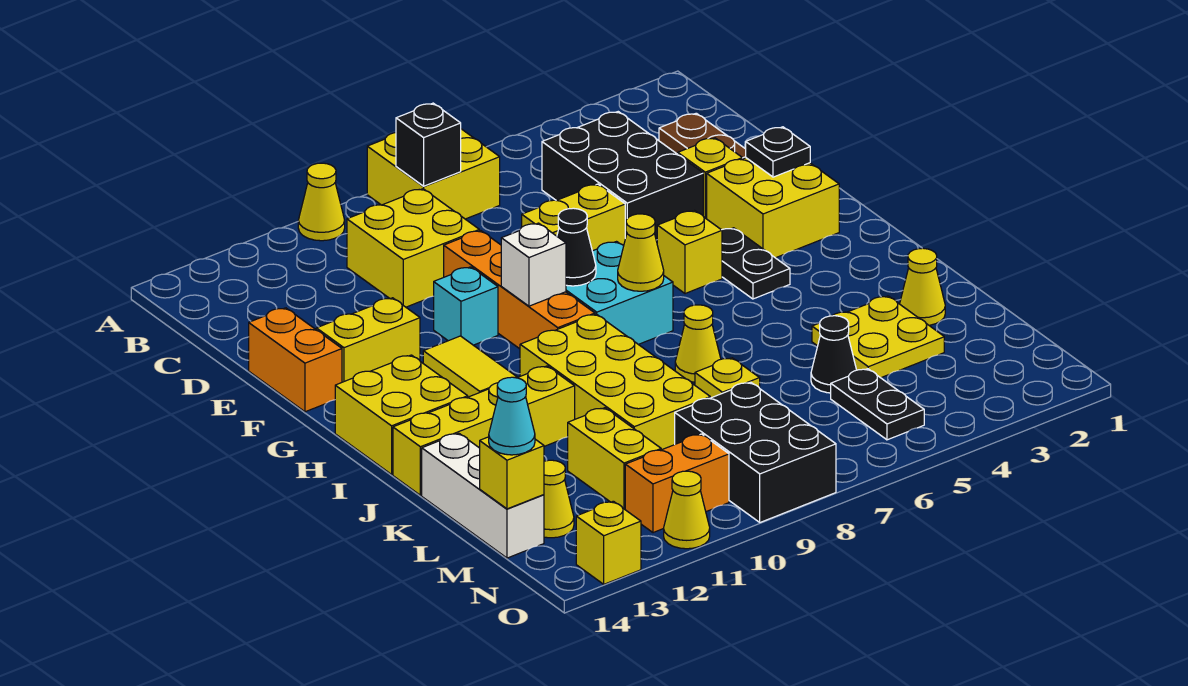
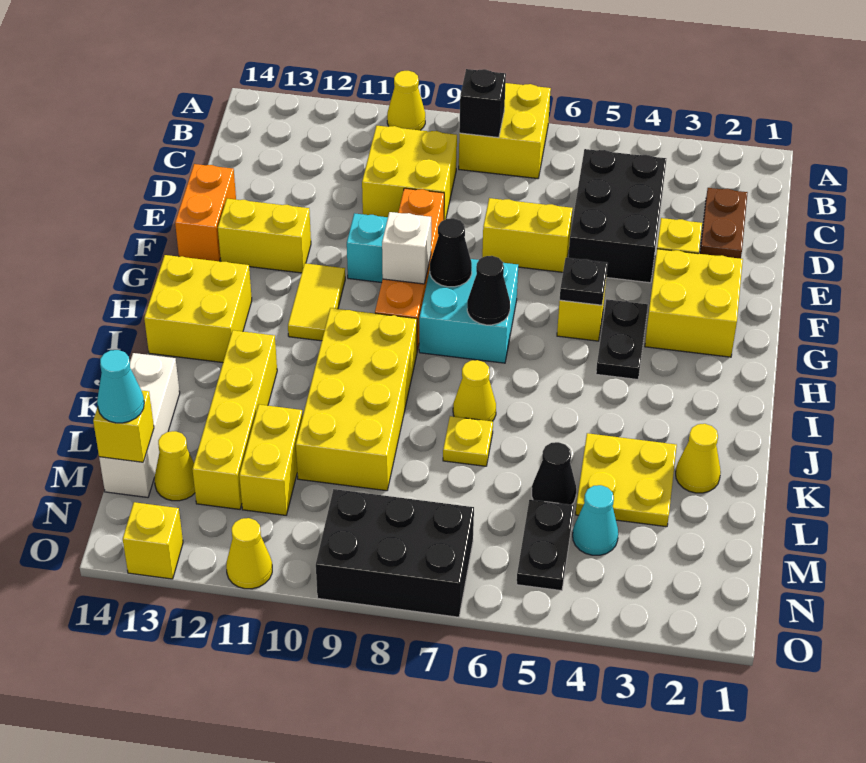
black 1x1 plate [746,127,810,177] -> black 1x1 plate moved to [560,258,608,305]
yellow 1x1 cone [618,214,664,291] -> black 1x1 cone [467,256,510,325]
yellow 1x4 brick [393,366,575,495] -> yellow 1x4 brick turned to [192,330,277,509]
none -> cyan 1x1 cone [573,485,618,555]
black 2x3 brick [675,382,836,522] -> black 2x3 brick turned to [316,489,474,617]
orange 1x2 brick [625,434,729,533] -> none

